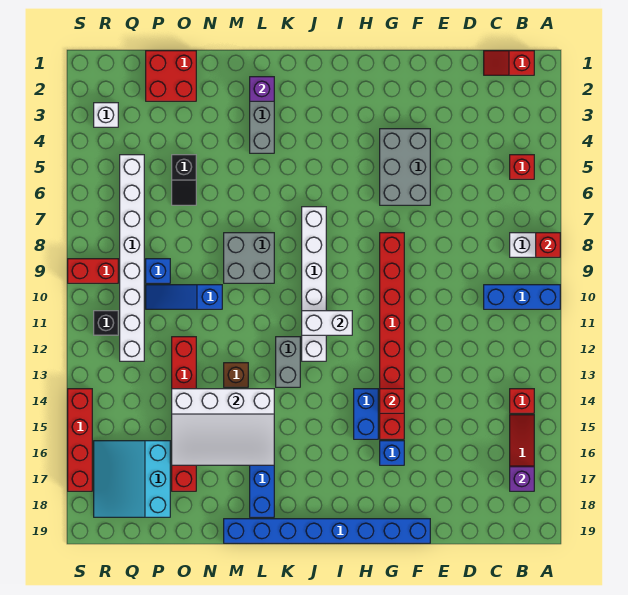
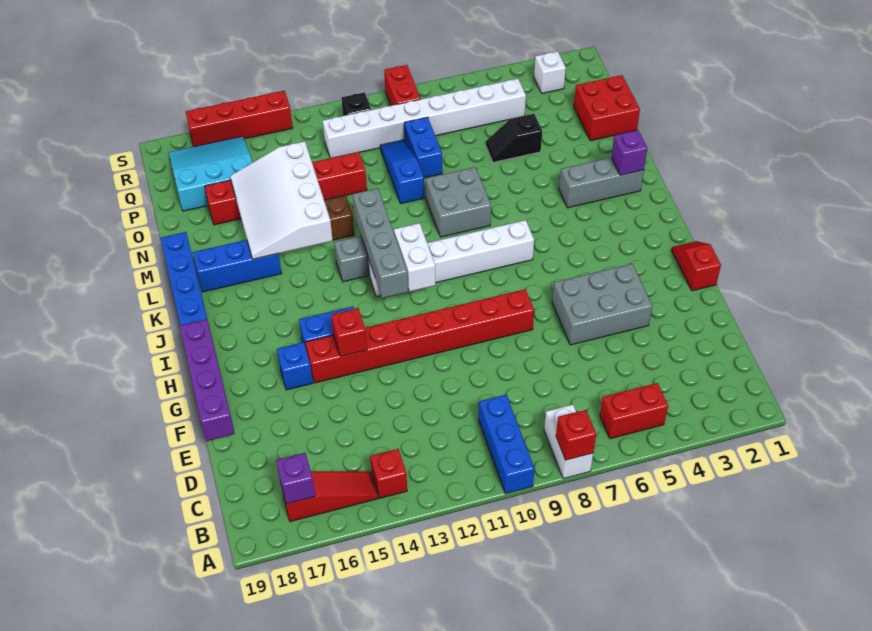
red 1x2 slope [484,51,534,75] -> red 1x2 slope moved to [672,241,721,291]
red 1x1 brick [510,155,534,179] -> red 1x2 brick [600,383,668,439]
none -> purple 1x4 brick [180,319,235,441]
none -> grey 1x4 brick [353,188,408,298]
blue 1x1 brick [146,259,170,283] -> blue 1x2 brick [404,117,442,178]

